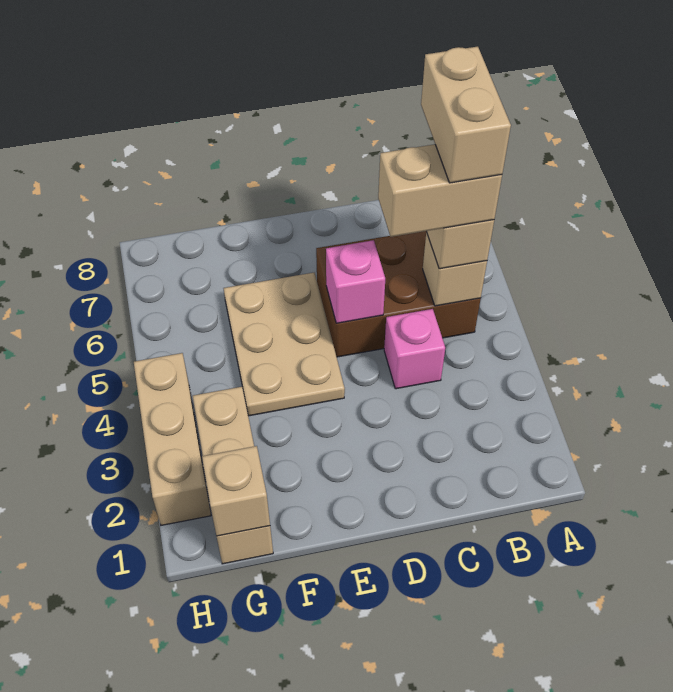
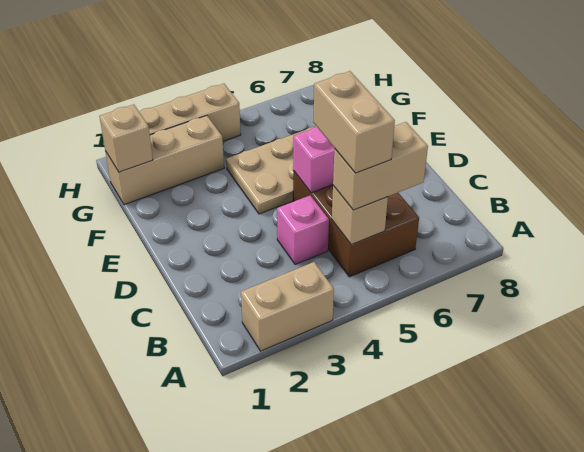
tan 1x2 brick [421,47,511,183] -> tan 1x2 brick moved to [241,262,334,351]

